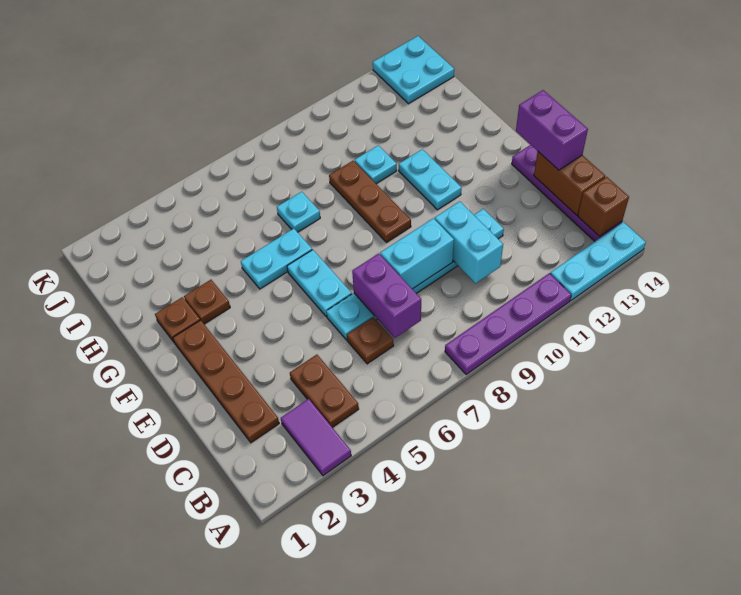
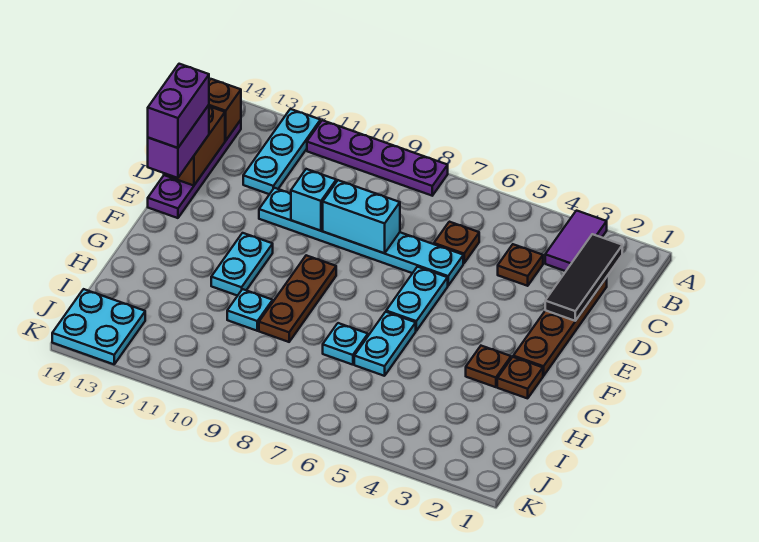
cyan 1x3 plate [550,222,646,300] -> cyan 1x3 plate turned to [243,109,320,194]
none -> black 1x3 tile [545,234,622,321]
brown 1x2 plate [290,355,359,428] -> brown 1x1 plate [498,244,543,286]
purple 1x2 brick [352,254,421,338] -> purple 1x2 brick moved to [148,64,209,148]
cyan 1x2 brick [435,201,503,283] -> cyan 1x1 brick [291,169,336,231]
cyan 1x2 plate [241,229,312,289] -> cyan 1x2 plate turned to [354,312,416,376]

